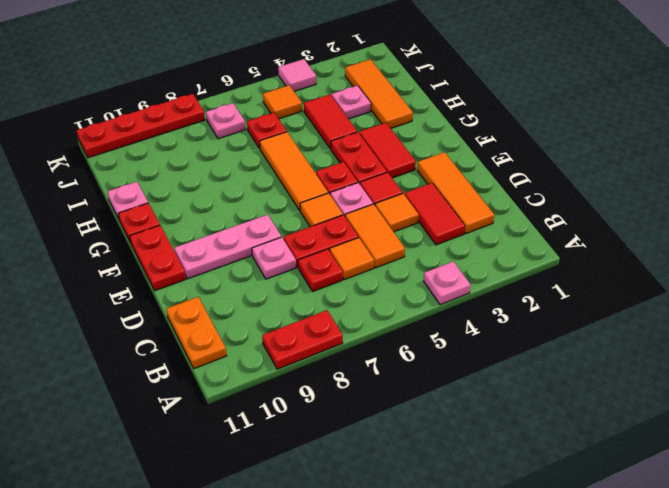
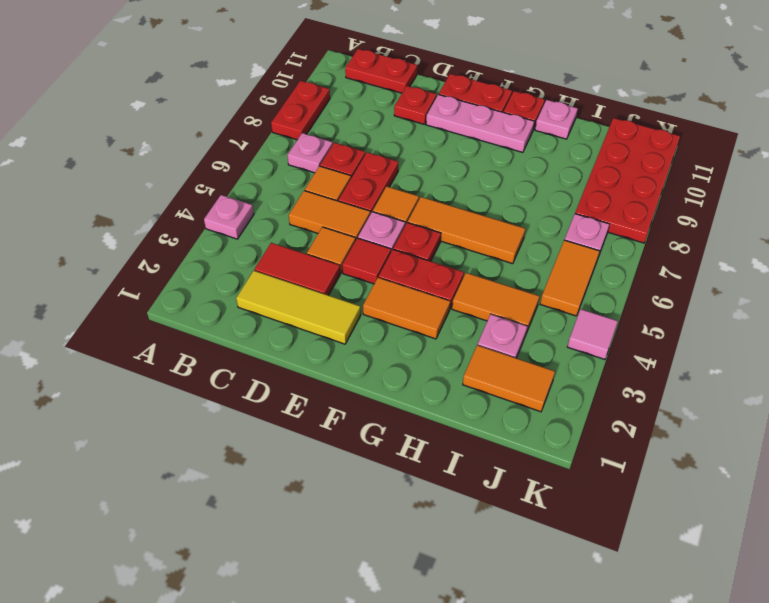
orange 1x2 plate [166,297,227,369] -> red 1x2 plate [345,49,417,93]
orange 1x3 tile [417,152,494,234] -> yellow 1x3 tile [236,271,361,344]
pink 1x1 plate [252,237,296,279] -> pink 1x1 plate moved to [287,133,333,173]
pink 1x3 plate [174,215,281,279] -> pink 1x3 plate turned to [426,95,535,152]
red 1x2 tile [359,123,416,178] -> orange 1x2 tile [363,278,450,339]
orange 1x3 tile [345,59,413,128] -> orange 1x2 tile [463,345,555,412]
red 1x2 tile [304,94,357,149] -> orange 1x2 tile [452,273,539,331]
red 1x1 plate [247,113,287,148] -> red 1x1 plate moved to [394,86,437,124]
orange 1x1 tile [263,85,302,119] -> orange 1x2 tile [540,240,600,316]
red 1x4 plate [76,94,205,158] -> red 2x4 plate [575,118,680,243]

